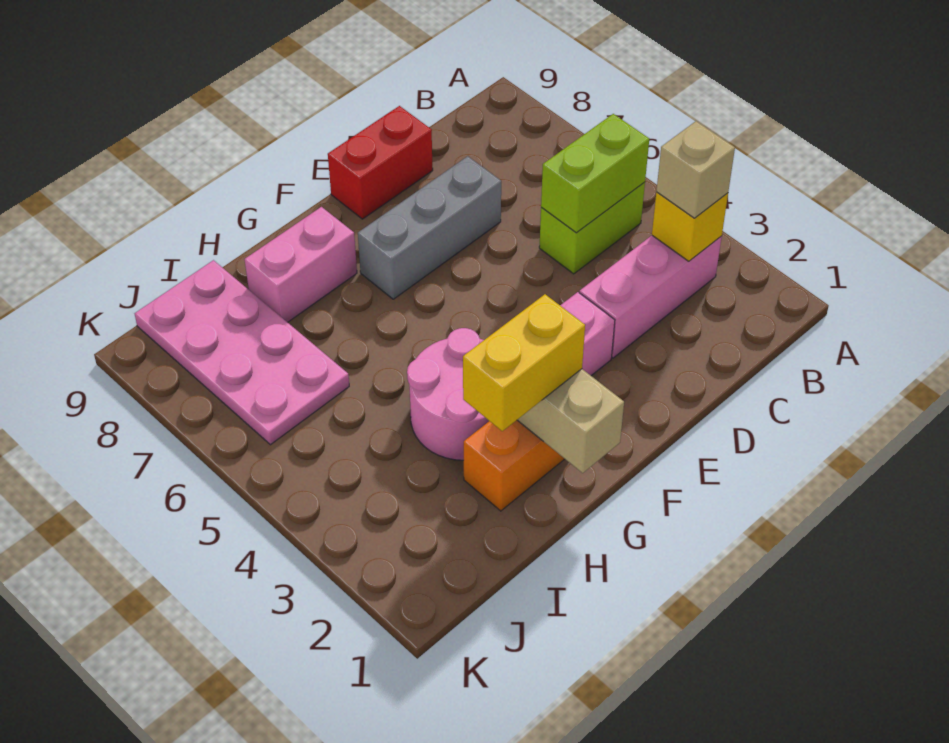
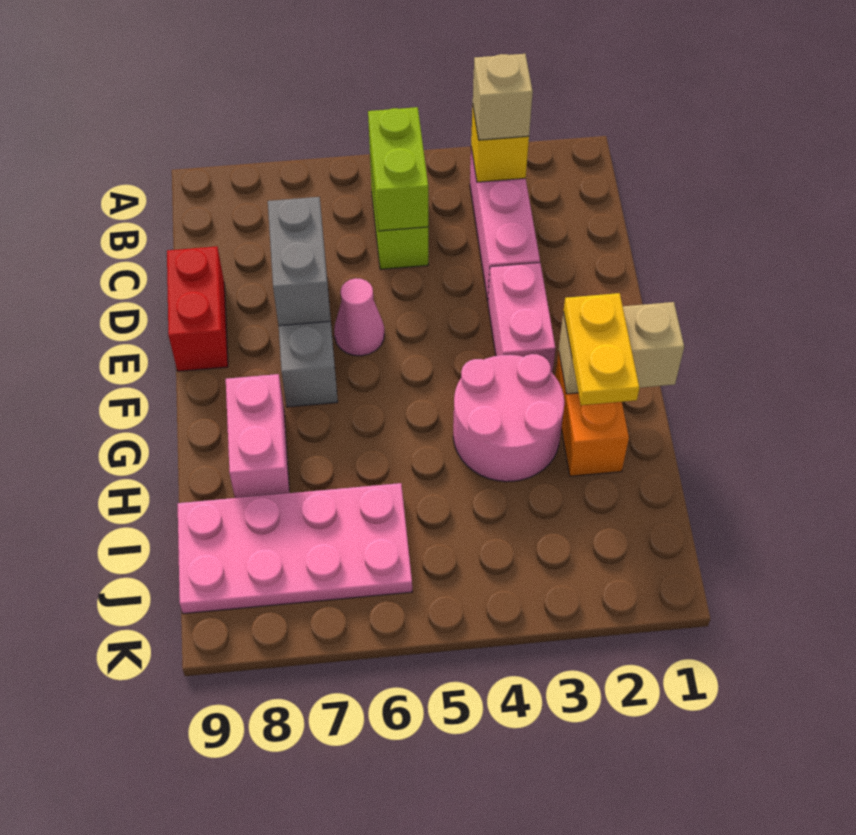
none -> grey 1x2 brick [268,197,331,326]
none -> pink 1x1 cone [334,278,384,356]
yellow 1x2 brick [463,294,585,431] -> yellow 1x2 plate [564,293,639,405]

